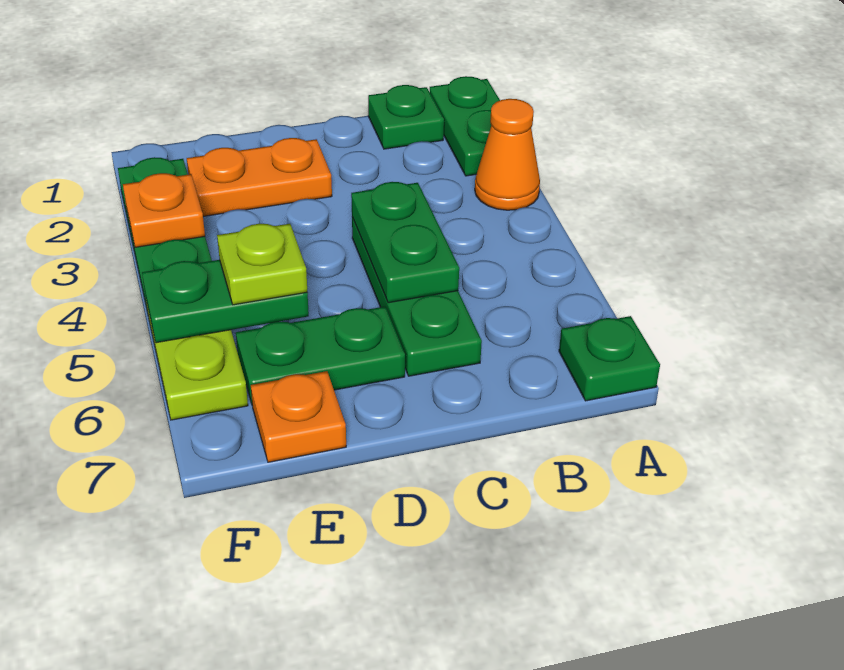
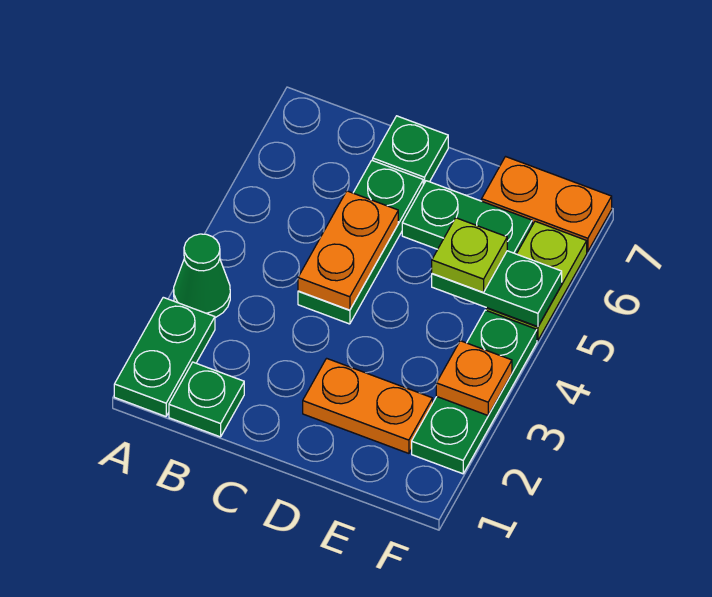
orange 1x1 cone [475,99,540,210] -> green 1x1 cone [174,234,230,317]
green 1x1 plate [559,316,660,401] -> green 1x1 plate moved to [373,116,448,185]
green 1x2 plate [351,182,459,303] -> orange 1x2 plate [298,191,398,310]
orange 1x1 plate [251,371,346,462] -> orange 1x2 plate [482,157,612,252]

